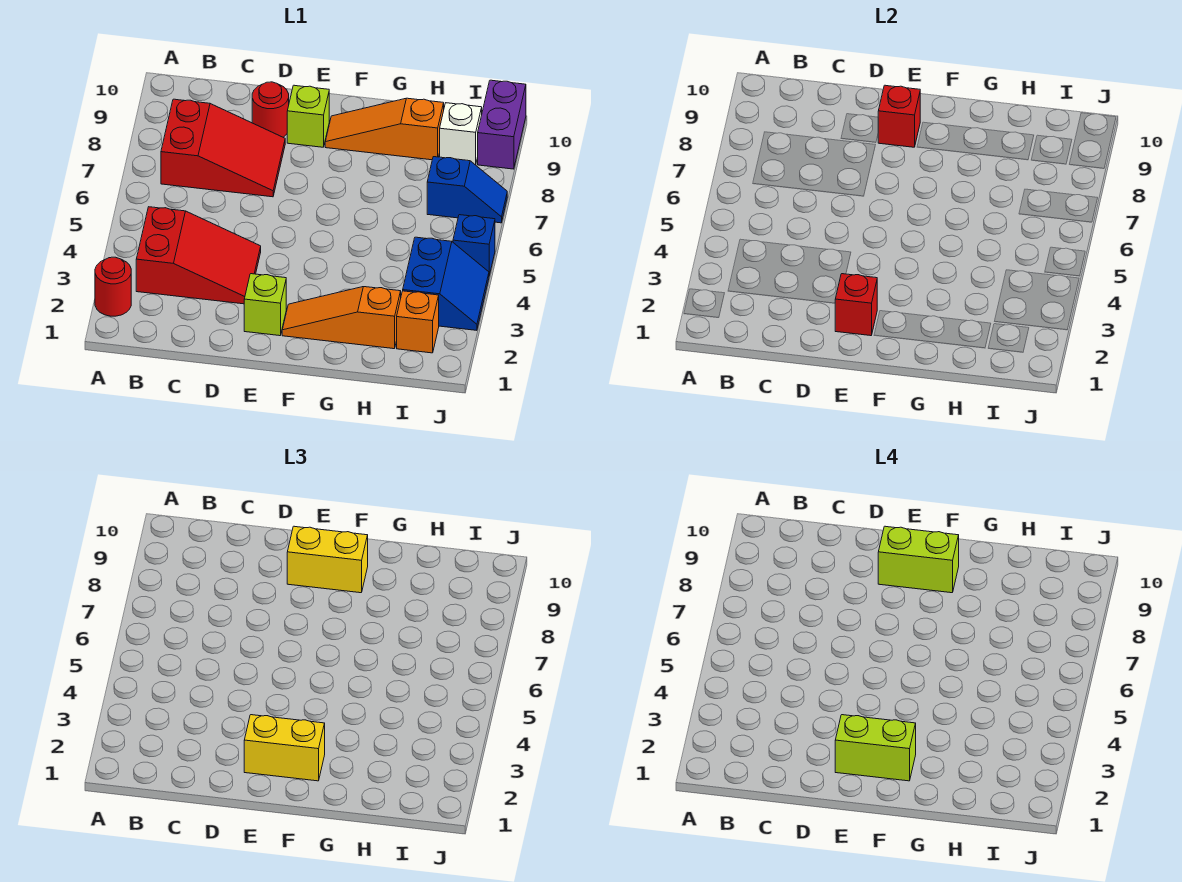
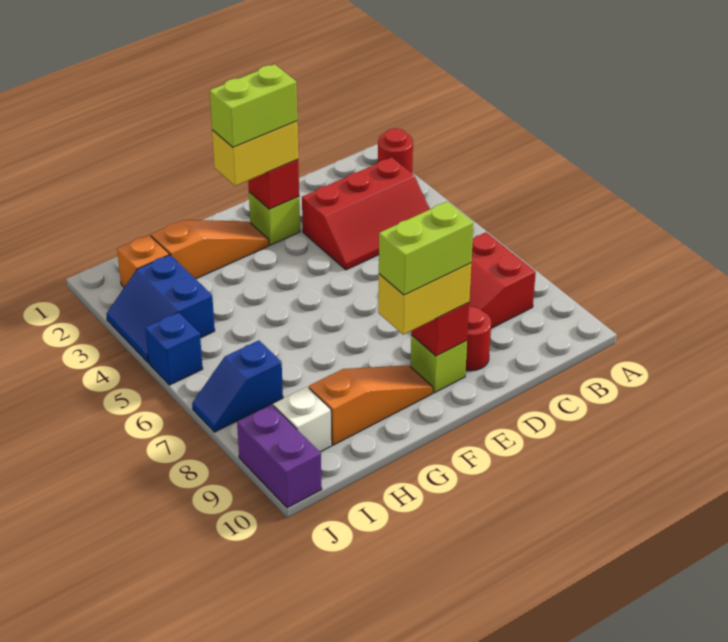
red 2x3 slope [136,207,261,304] -> red 2x3 slope turned to [302,157,430,270]

